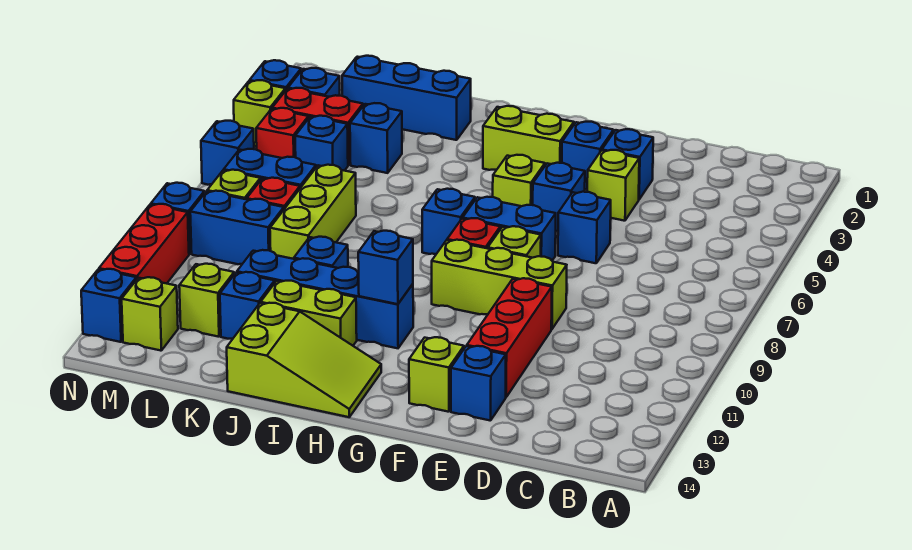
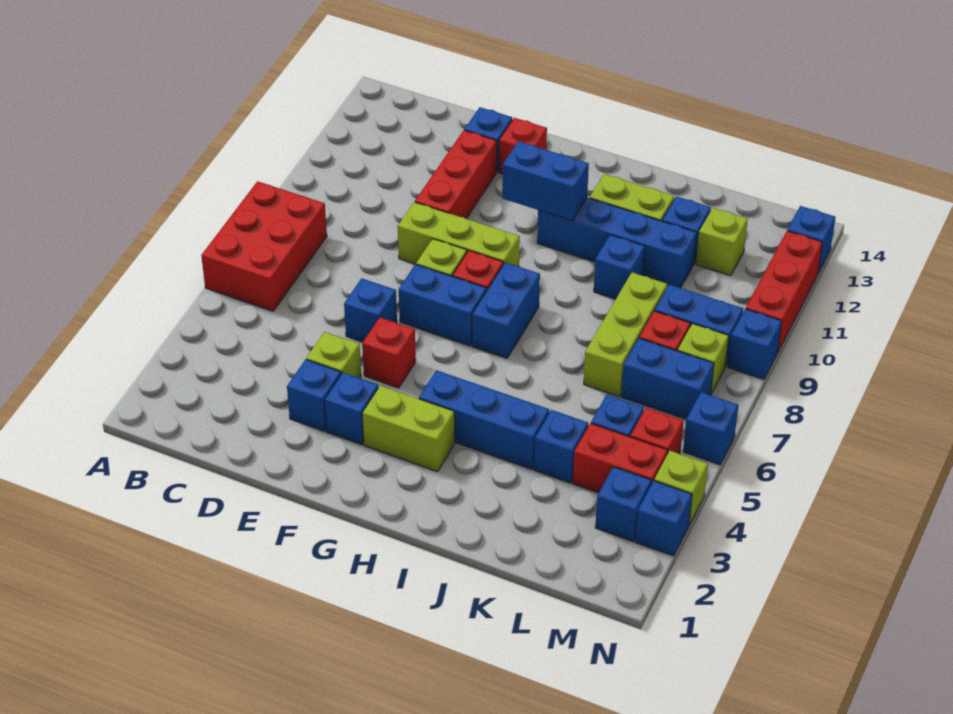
none -> red 2x3 brick [201,181,327,311]
blue 1x1 brick [533,163,585,231] -> red 1x1 brick [362,317,416,388]
lime 1x1 brick [409,337,464,412] -> red 1x1 brick [499,118,547,174]
lime 1x1 brick [493,155,545,206] -> none
blue 1x1 brick [422,189,475,254] -> blue 1x2 brick [472,262,540,358]
blue 1x1 brick [358,231,413,304] -> blue 1x2 brick [502,141,589,221]
lime 2x3 slope [227,303,381,417] -> none
blue 1x3 brick [342,56,471,140] -> blue 1x3 brick moved to [419,370,549,469]
lime 1x1 brick [122,277,178,351] -> none

